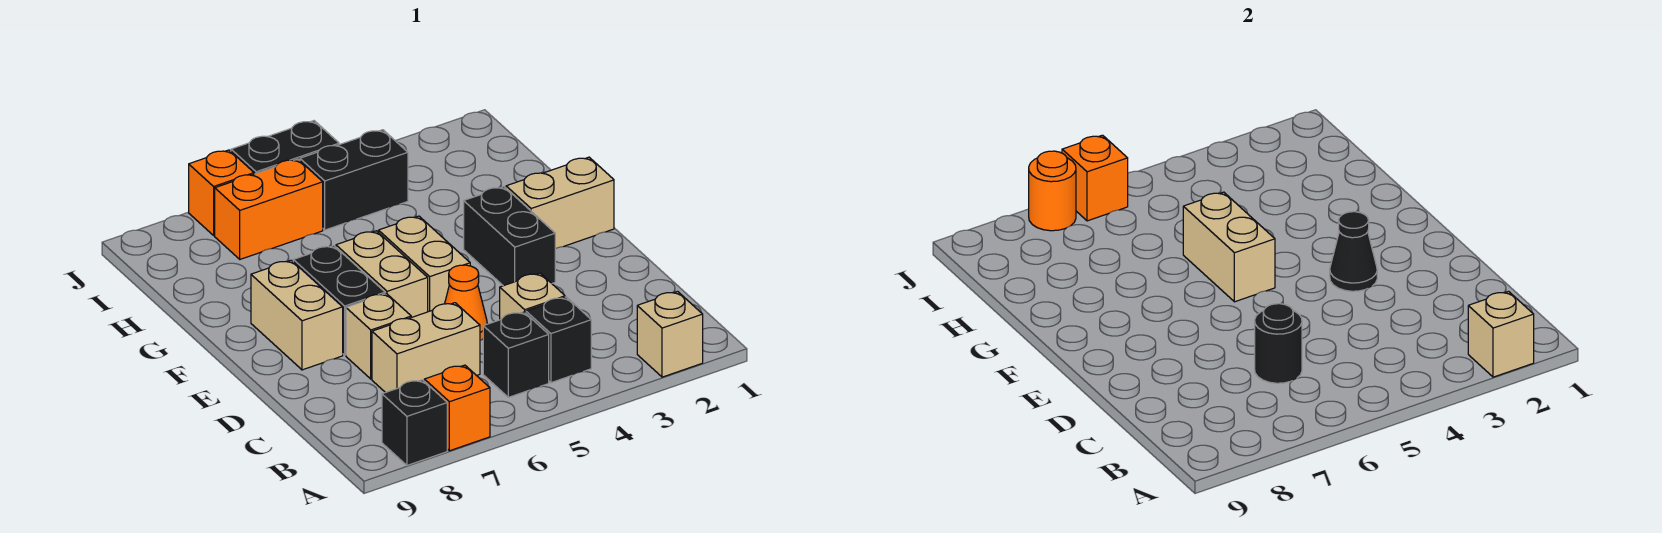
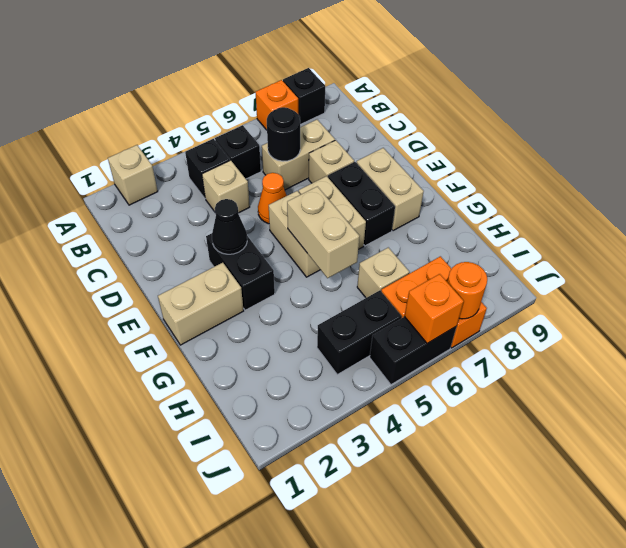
tan 1x1 brick [1468,292,1534,377] -> tan 1x1 brick moved to [357,247,409,298]

